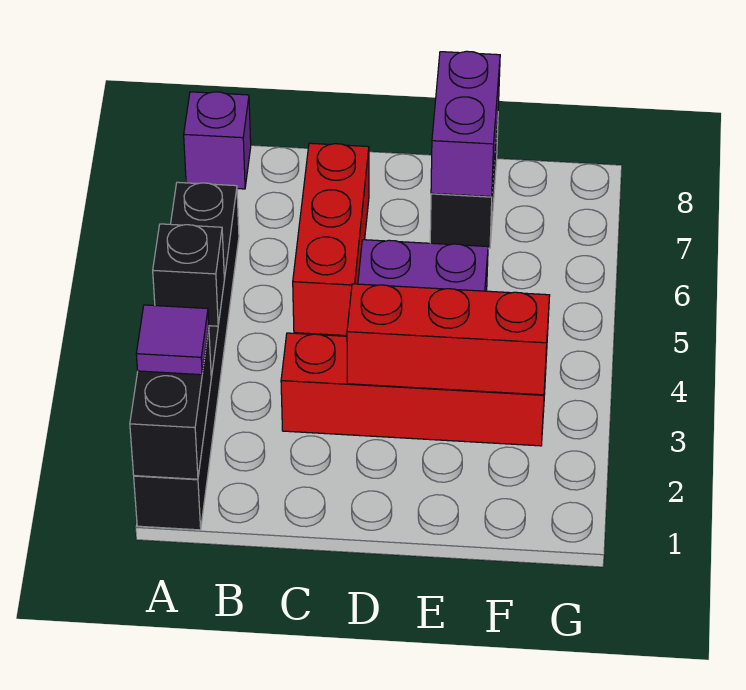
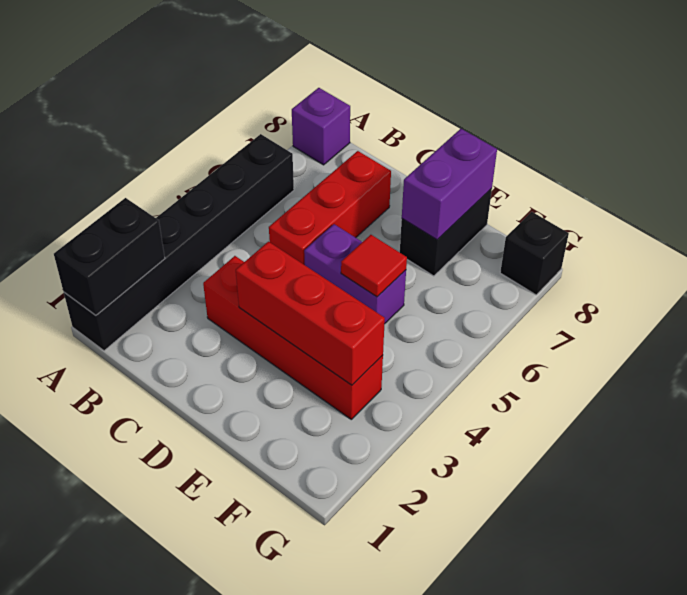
purple 1x1 tile [136,305,209,375] -> none
black 1x1 brick [153,224,224,326] -> black 1x1 brick moved to [500,212,569,295]
none -> red 1x1 tile [341,235,407,297]

